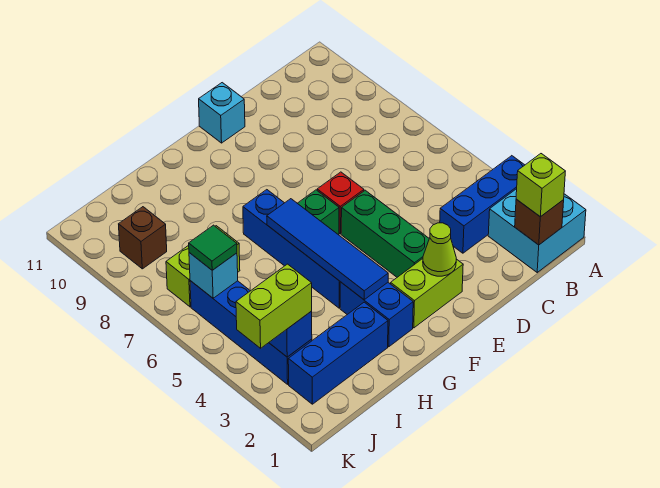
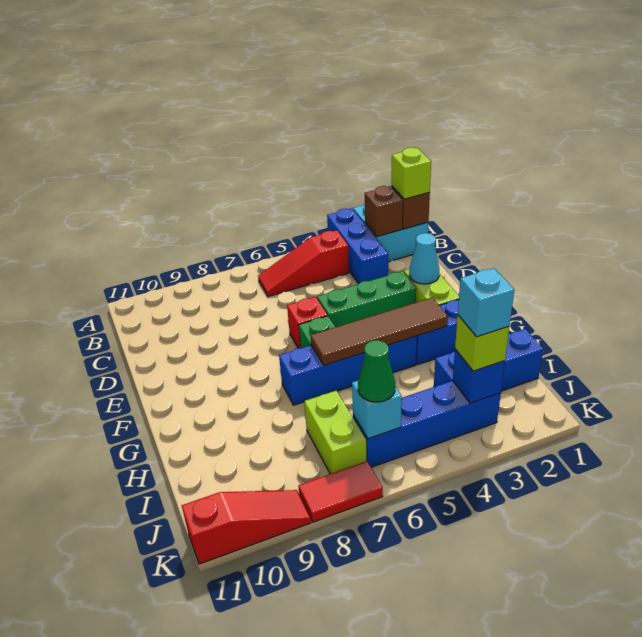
none -> red 1x3 slope [258,230,349,297]
lime 1x1 cone [423,223,456,276] -> cyan 1x1 cone [409,233,439,284]
cyan 1x1 brick [199,83,245,143] -> cyan 1x1 brick moved to [458,268,514,337]
blue 1x4 tile [267,199,388,300] -> brown 1x4 tile [310,297,448,365]
blue 1x3 brick [288,302,388,404] -> blue 1x3 brick turned to [434,329,543,391]
lime 1x2 brick [236,264,312,348] -> lime 1x1 brick [455,315,509,371]
green 1x1 tile [189,225,237,270] -> green 1x1 cone [358,340,395,402]
brown 1x1 brick [119,207,167,269] -> brown 1x1 brick moved to [365,186,403,237]
none -> red 1x2 tile [299,461,383,522]
none -> red 1x3 slope [182,490,311,564]

